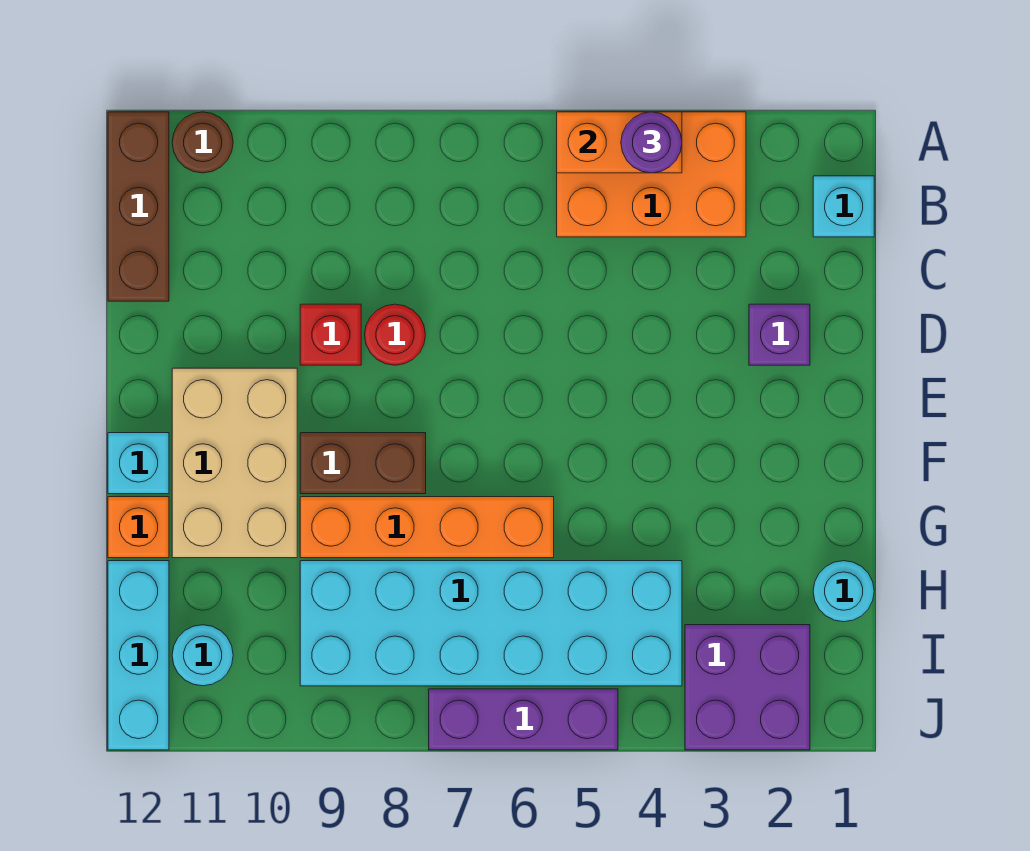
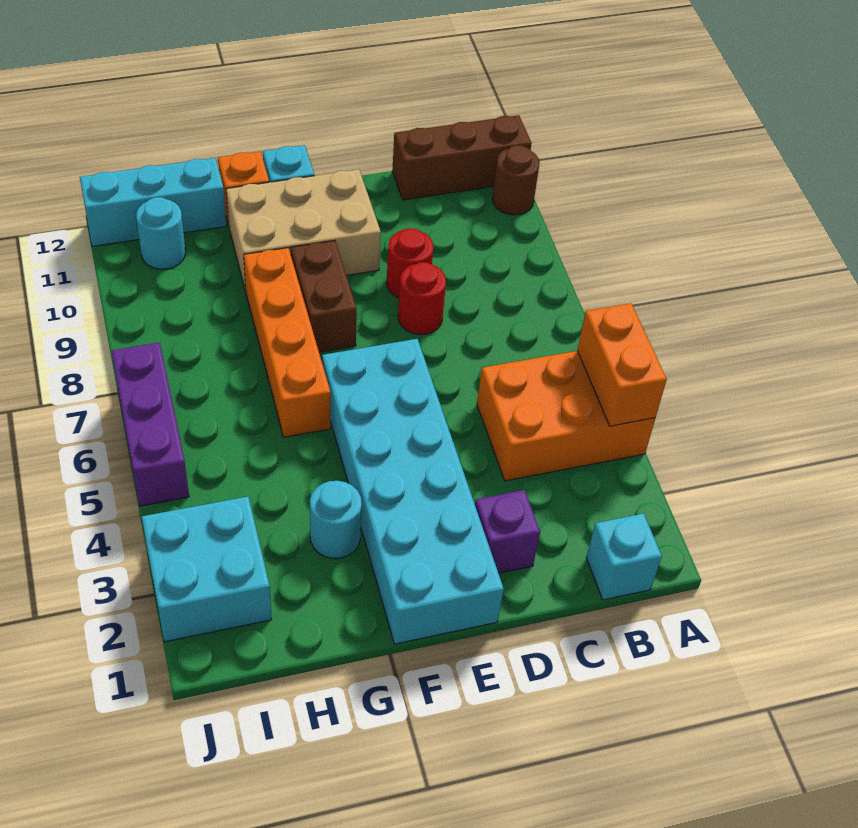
orange 2x3 brick [557,112,746,237] -> orange 2x3 brick turned to [477,351,655,481]
purple 1x1 round brick [621,112,682,173] -> none
red 1x1 brick [300,304,361,365] -> red 1x1 round brick [387,228,433,298]
cyan 1x1 round brick [813,561,874,622] -> cyan 1x1 round brick moved to [310,481,362,558]
cyan 2x6 brick [300,561,682,686] -> cyan 2x6 brick moved to [322,339,504,644]
purple 2x2 brick [685,625,810,750] -> cyan 2x2 brick [142,497,272,642]

